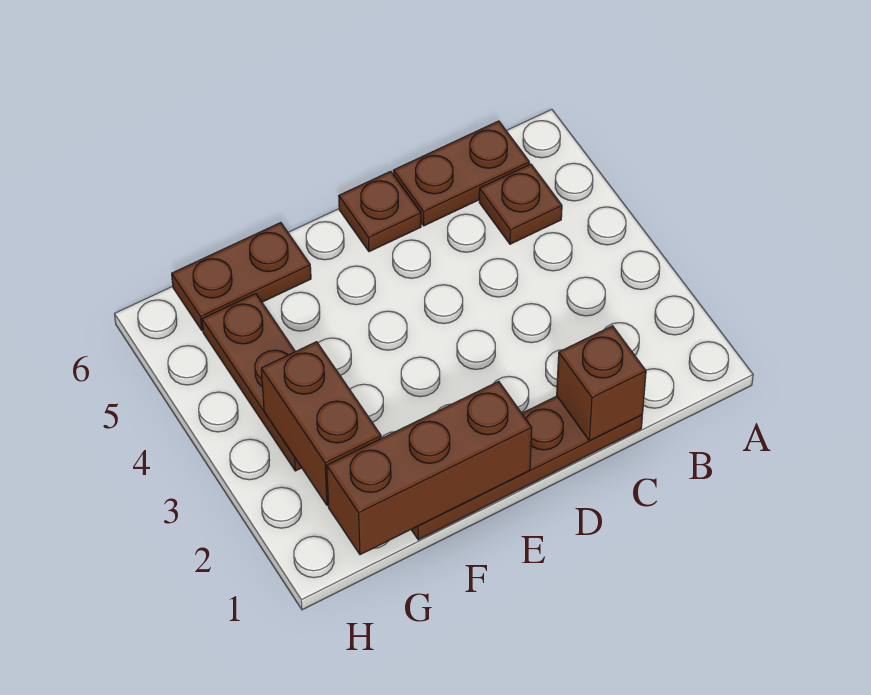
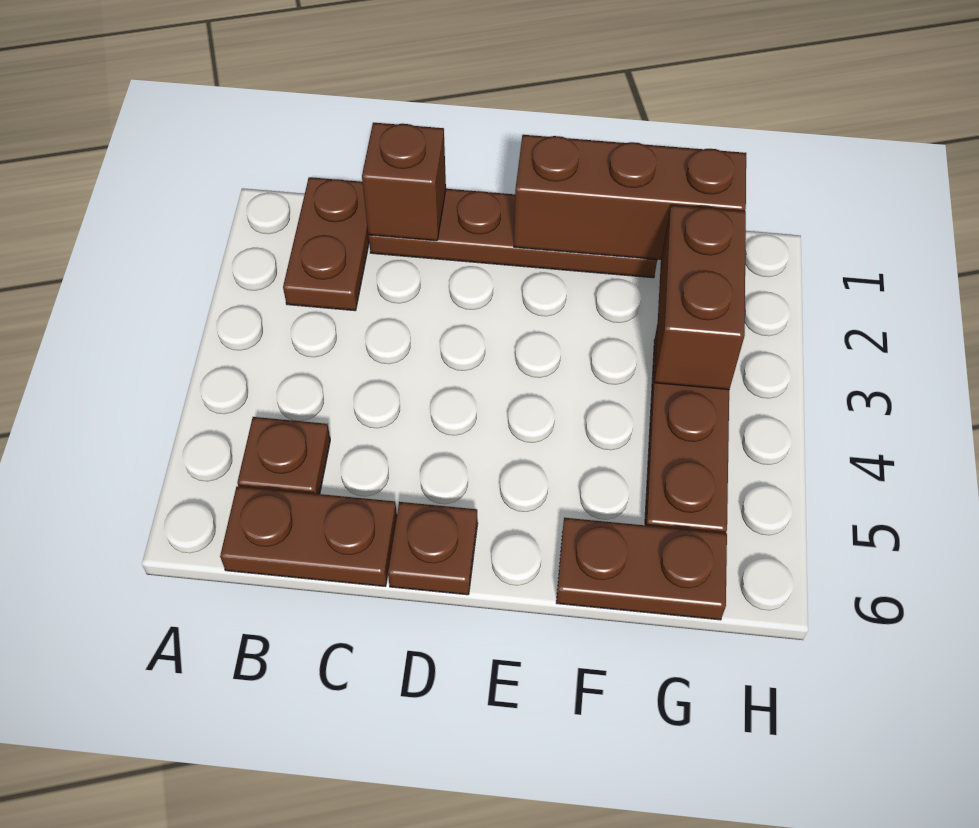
none -> brown 1x2 plate [283,177,369,311]

